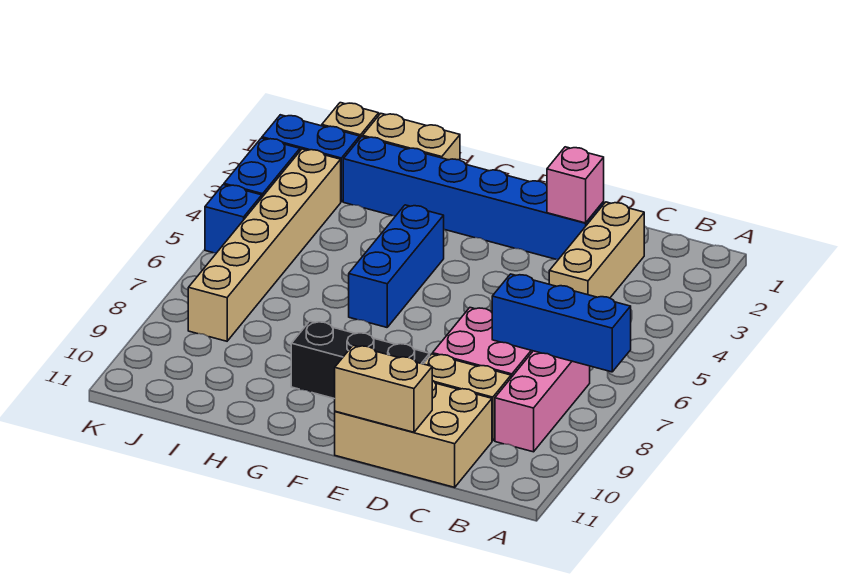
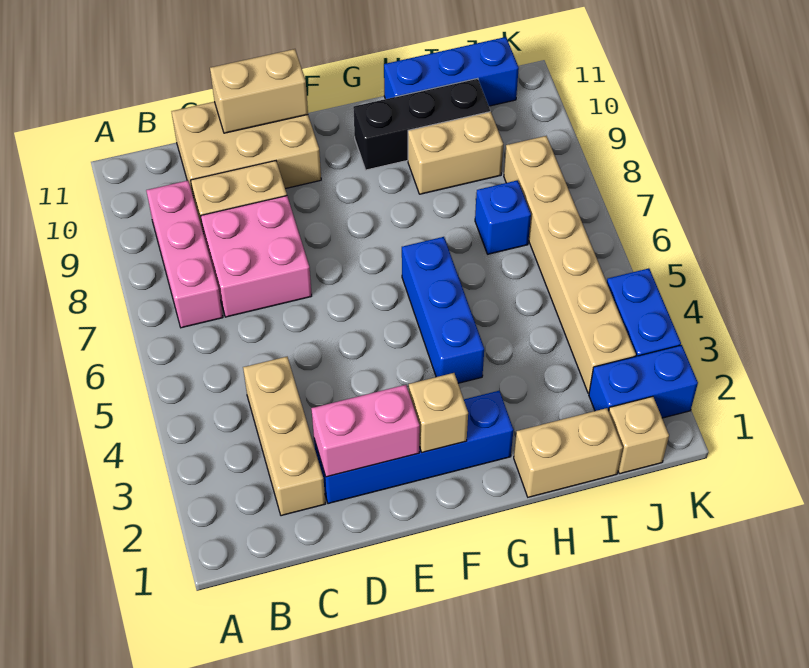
blue 1x3 brick [492,274,631,372] -> blue 1x3 brick moved to [384,37,519,106]
blue 1x6 brick [343,137,604,260] -> blue 1x4 brick [314,391,514,504]
pink 1x1 brick [547,147,604,223] -> pink 1x2 brick [311,385,420,477]
black 1x3 brick [291,321,430,399] -> black 1x3 brick moved to [353,79,490,170]
none -> tan 1x1 brick [409,373,468,453]
none -> tan 1x2 brick [408,112,503,194]
blue 1x1 brick [205,185,262,253] -> blue 1x1 brick moved to [475,180,531,254]

